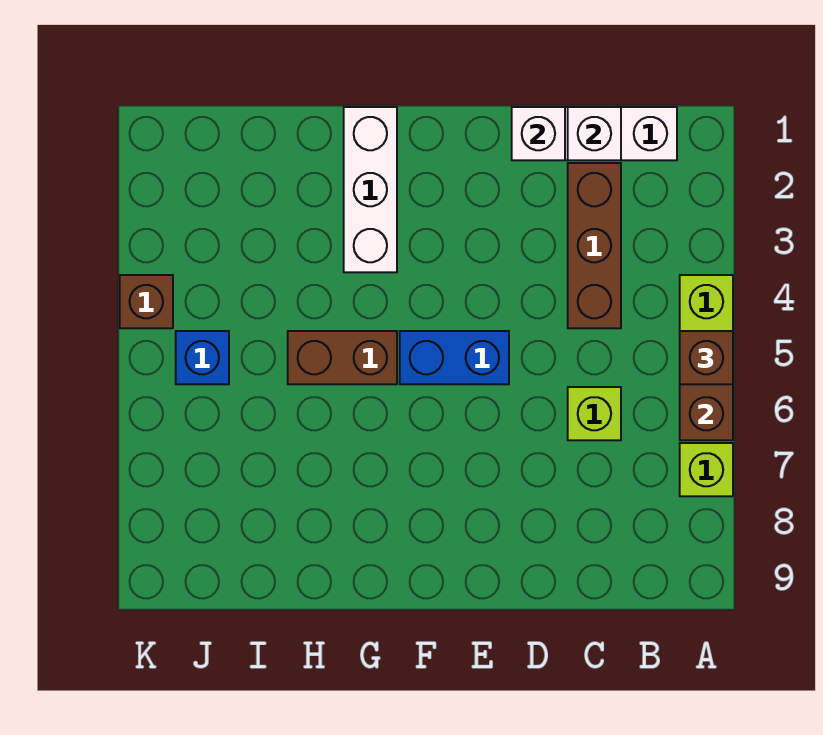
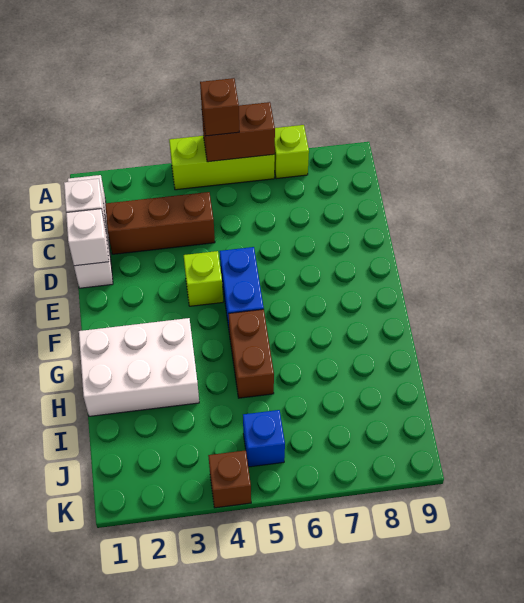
lime 1x1 brick [568,387,621,440] -> lime 1x1 brick moved to [184,251,223,306]
white 1x3 brick [344,107,397,272] -> white 2x3 brick [79,318,199,416]

